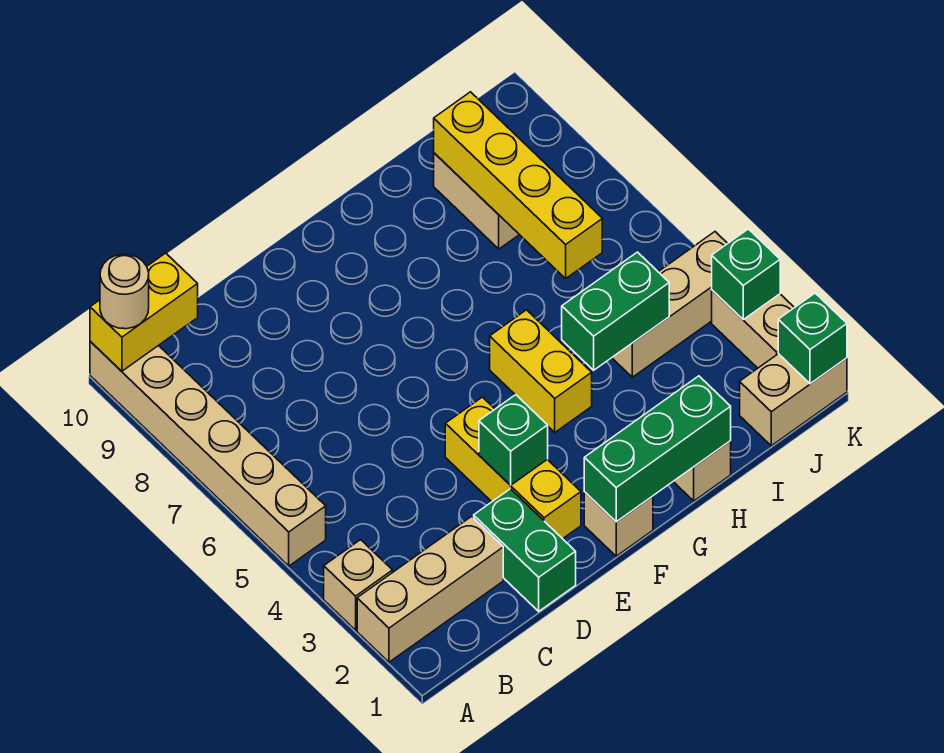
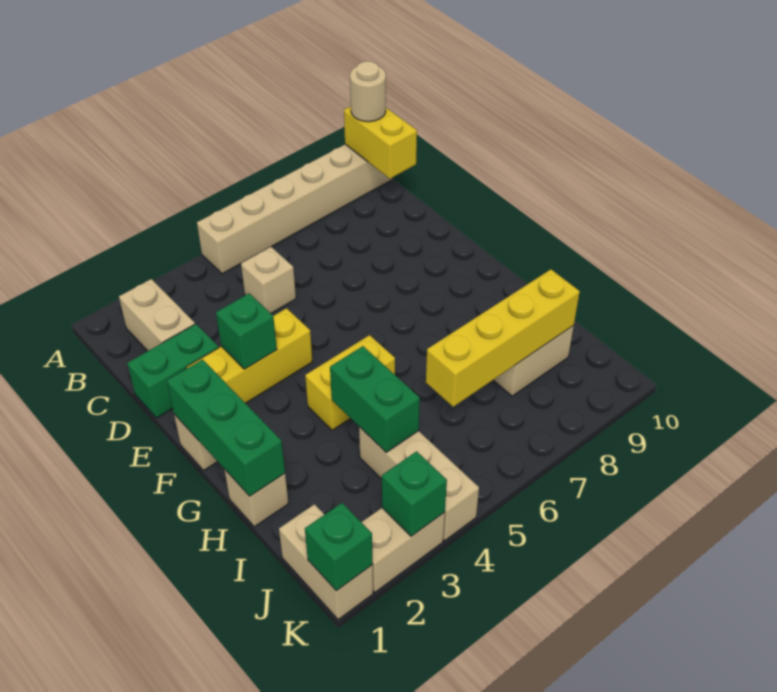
tan 1x3 brick [357,516,503,662] -> tan 1x2 brick [119,279,195,351]
tan 1x1 brick [324,540,392,630] -> tan 1x1 brick moved to [241,247,296,313]

